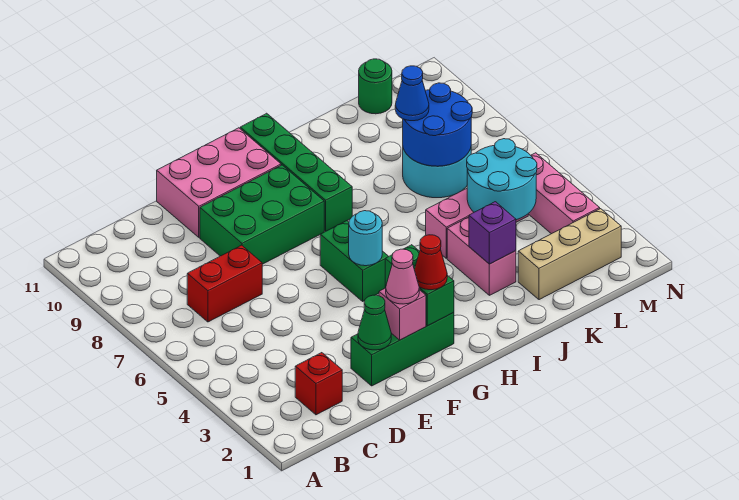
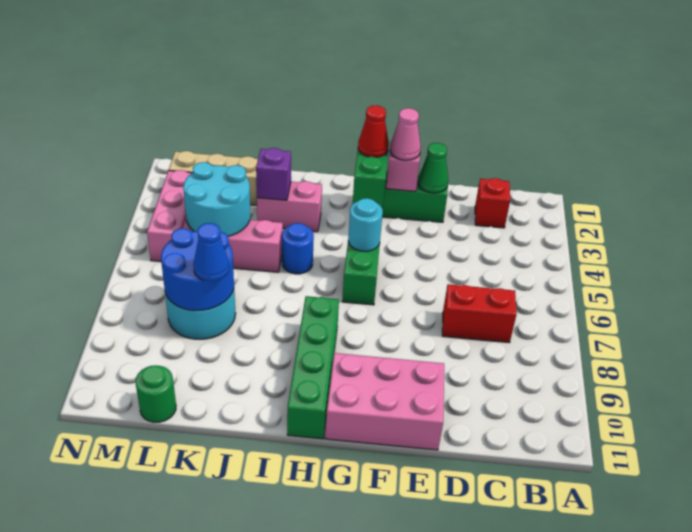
green 2x3 brick [200,165,324,264] -> none
none -> blue 1x1 round brick [282,223,314,274]
pink 1x2 brick [447,217,516,295] -> pink 1x2 brick turned to [257,181,322,232]

